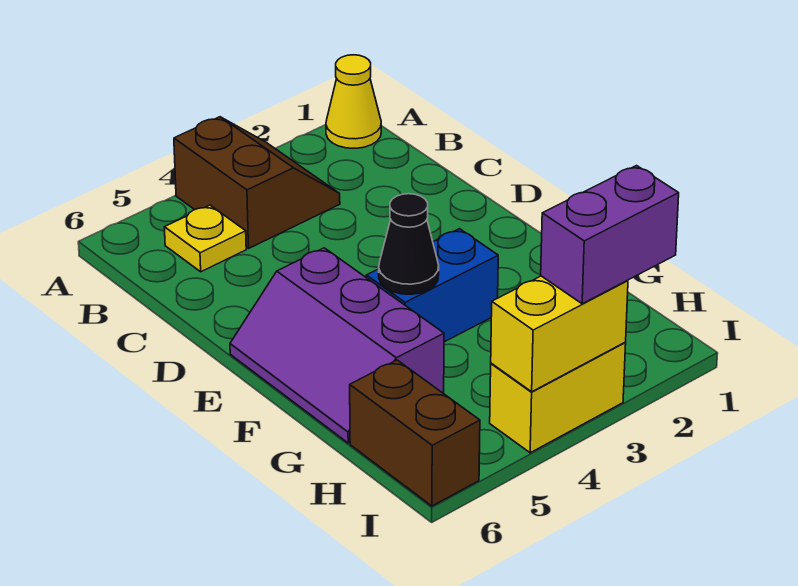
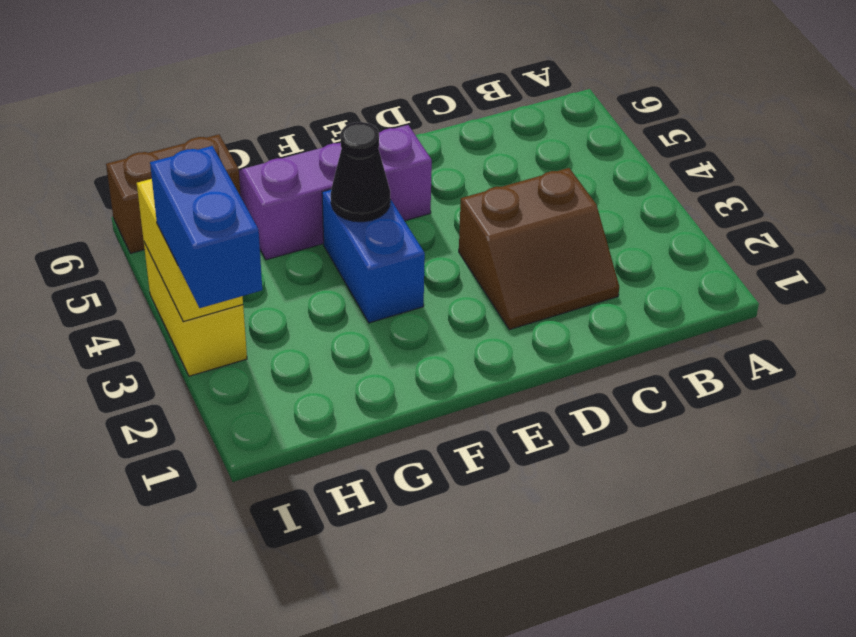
yellow 1x1 cone [326,55,381,148] -> none
brown 2x2 slope [174,117,340,248] -> brown 2x2 slope moved to [459,168,619,330]
yellow 1x1 plate [164,205,246,272] -> none
purple 1x2 brick [541,166,679,304] -> blue 1x2 brick [150,146,262,308]

